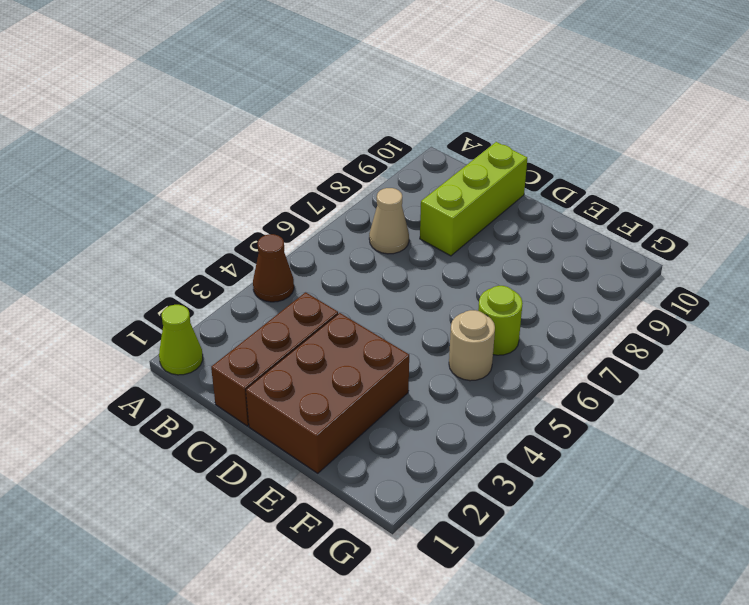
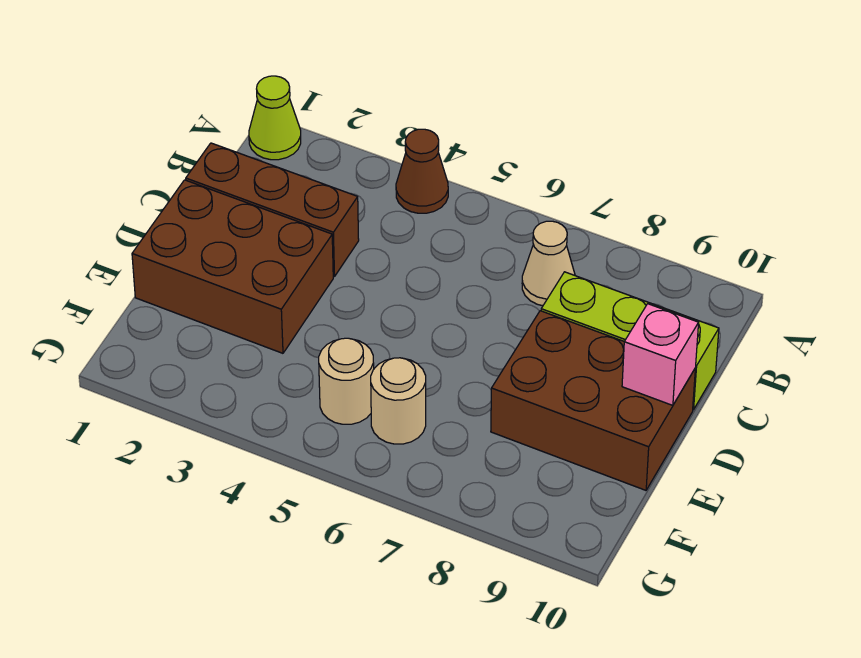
none -> brown 2x3 brick [491,311,695,490]
none -> pink 1x1 brick [622,304,699,405]
lime 1x1 round brick [478,286,523,355] -> tan 1x1 round brick [371,358,426,444]

